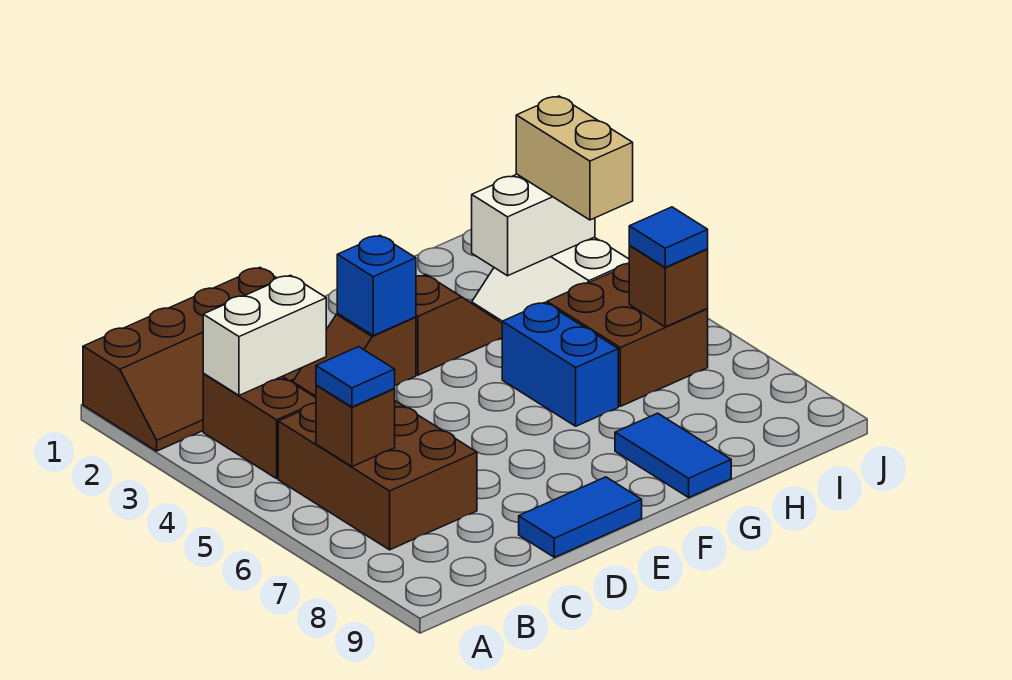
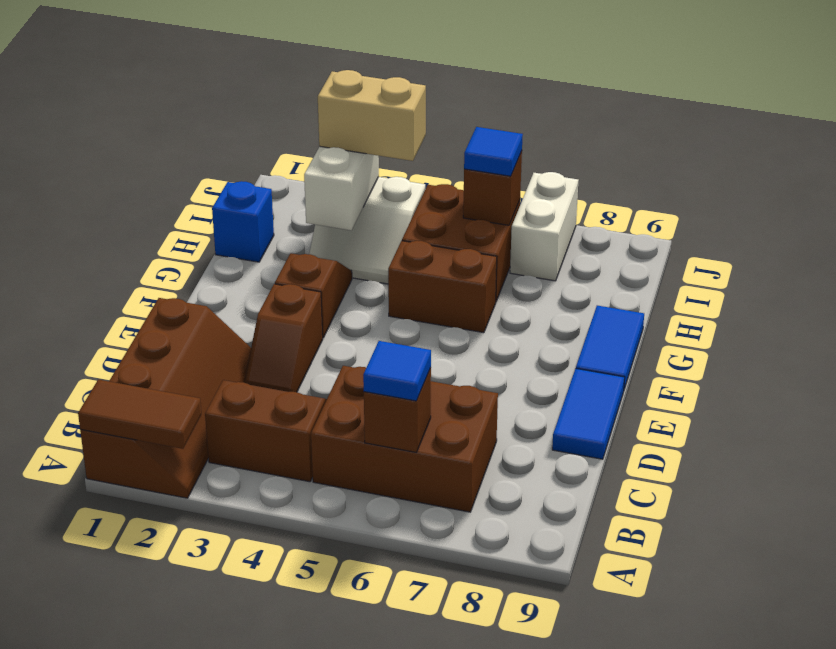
none -> brown 1x2 tile [78,380,201,449]
white 1x2 brick [203,275,326,395] -> white 1x2 brick moved to [510,172,578,281]
blue 1x1 brick [337,236,416,336] -> blue 1x1 brick moved to [212,181,274,262]
blue 1x2 brick [502,302,618,426] -> brown 1x2 brick [388,241,497,333]
blue 1x2 tile [615,413,731,497] -> blue 1x2 tile turned to [576,306,644,389]

